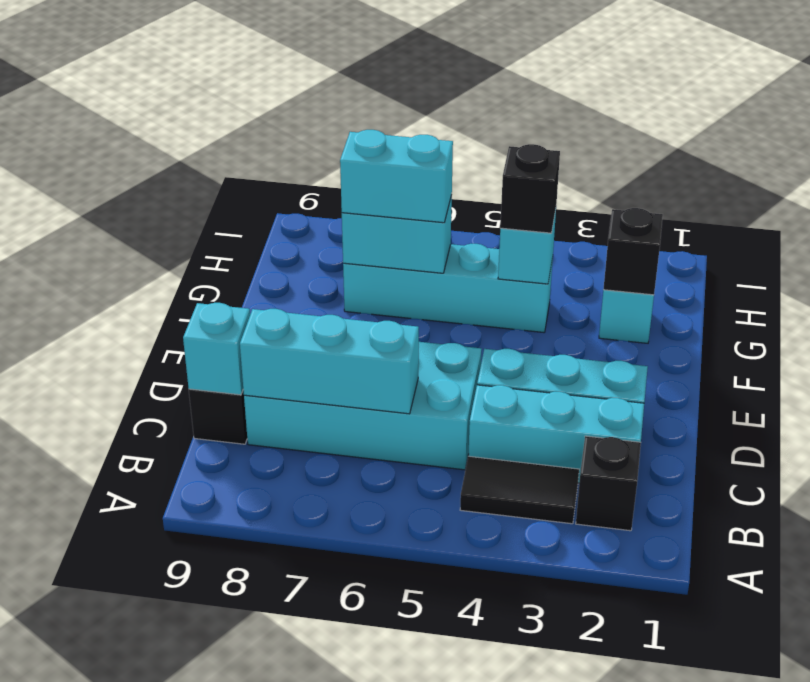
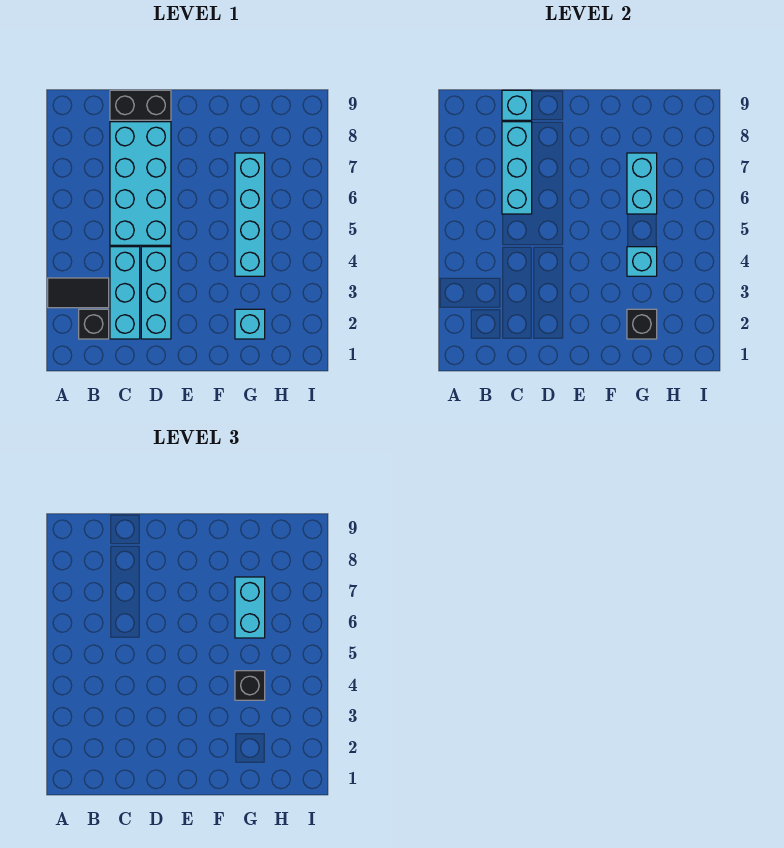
black 1x2 tile [460,456,579,524] -> black 1x2 tile turned to [48,278,109,308]

